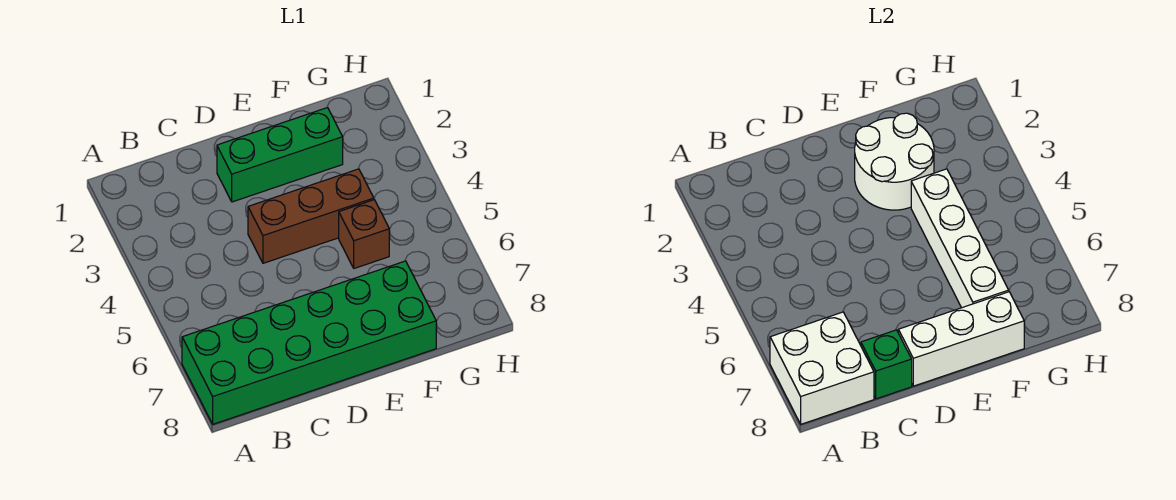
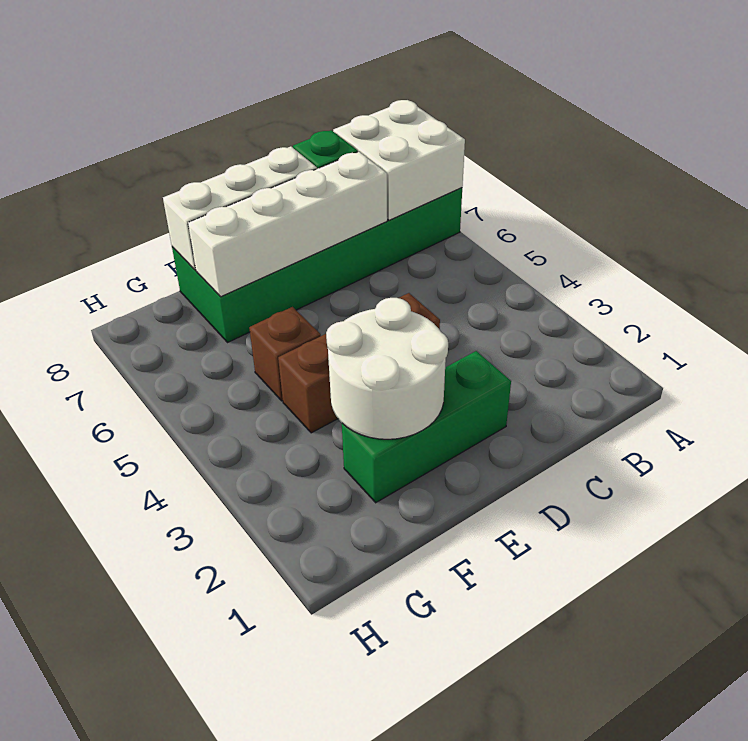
white 1x4 brick [911,169,1009,308] -> white 1x4 brick turned to [188,152,387,297]

